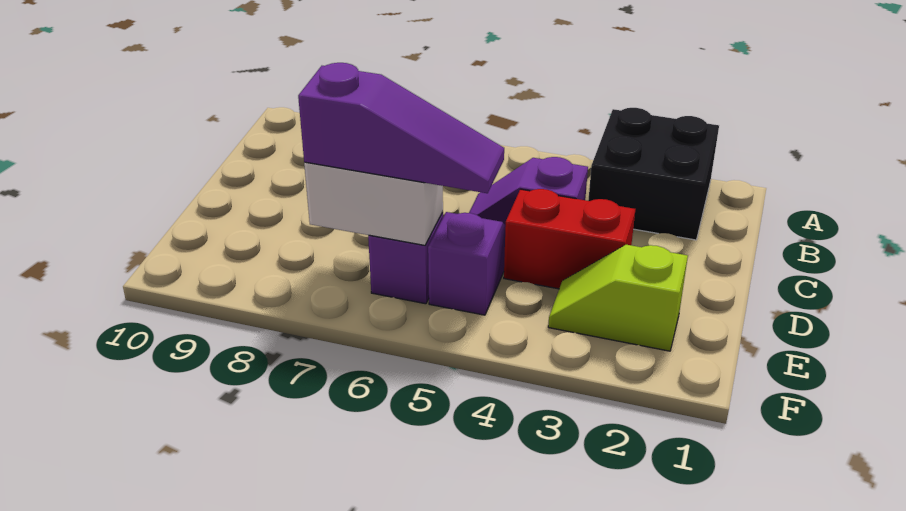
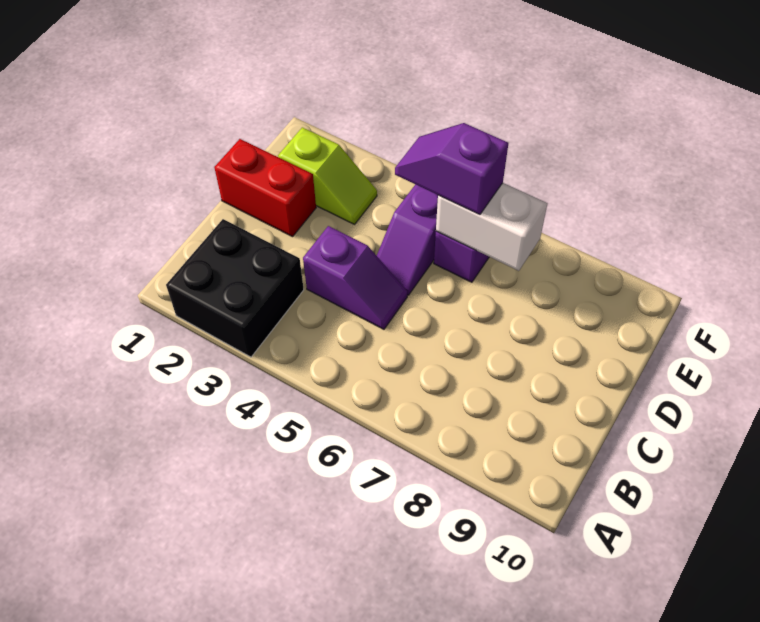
red 1x2 brick [504,189,635,289] -> red 1x2 brick moved to [214,139,316,237]
purple 1x3 slope [298,63,504,193] -> purple 1x2 slope [395,123,508,214]

